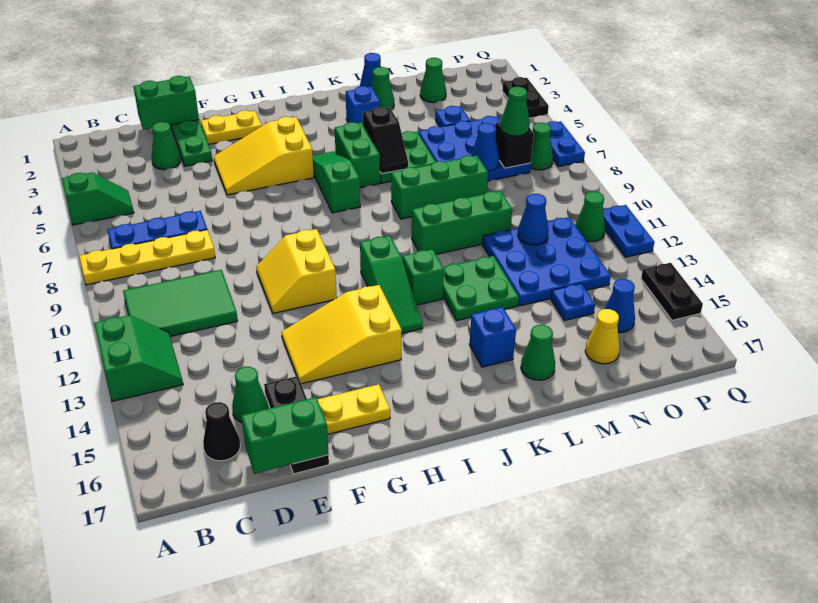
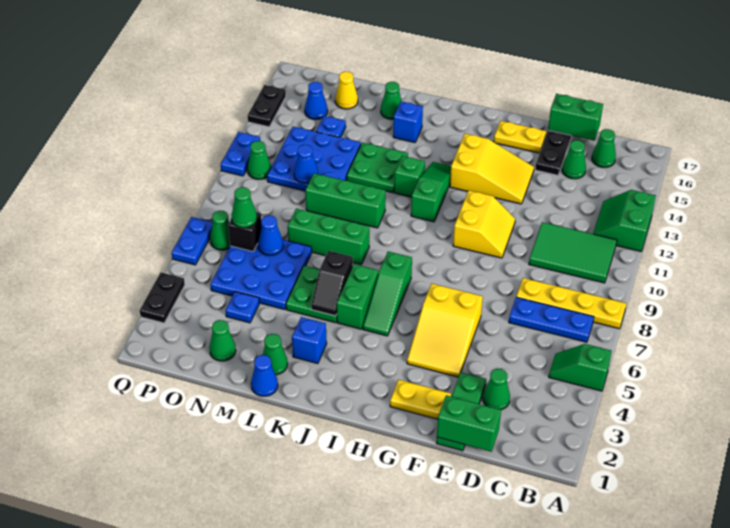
black 1x1 cone [203,402,240,461] -> green 1x1 cone [592,129,616,168]
yellow 2x3 slope [214,117,314,195] -> yellow 2x3 slope turned to [407,284,483,377]
black 1x2 slope [363,107,408,174] -> black 1x2 slope turned to [311,251,353,316]

